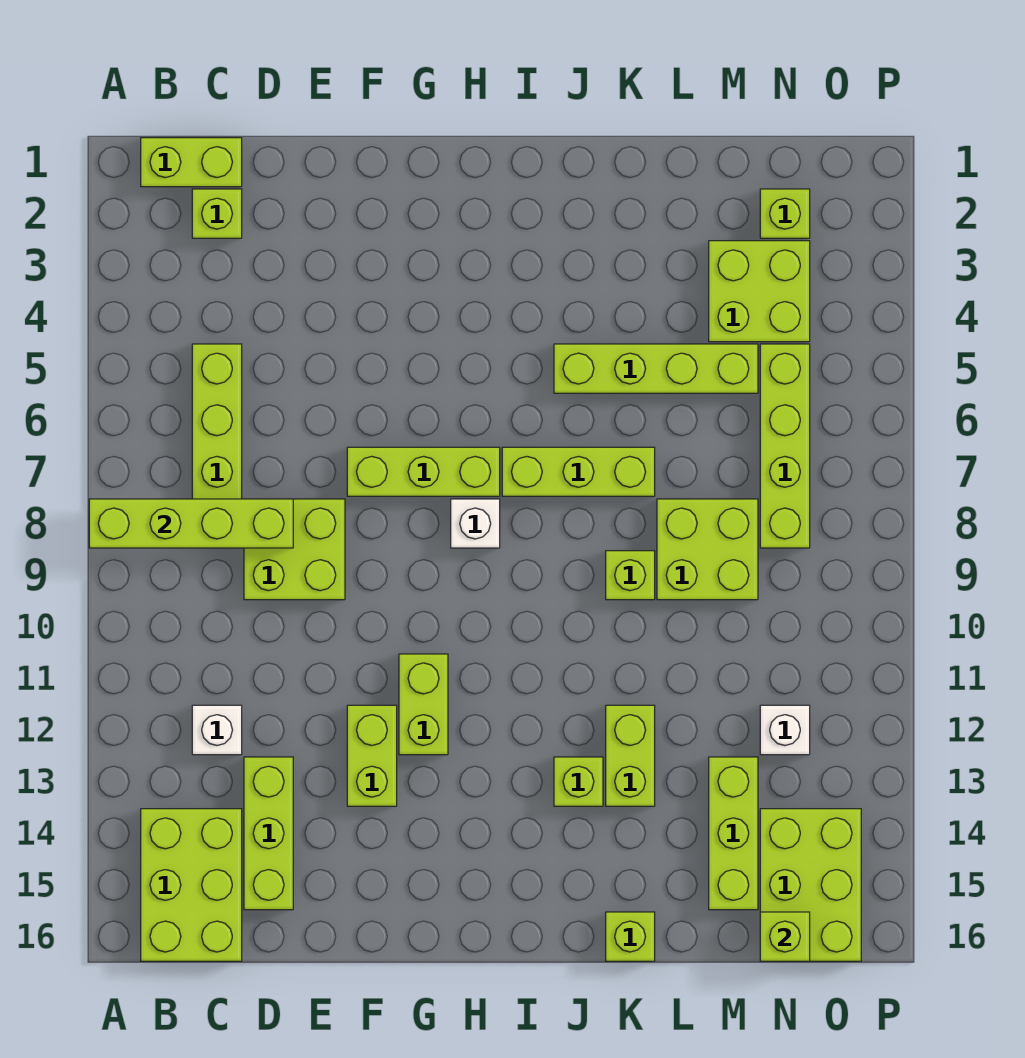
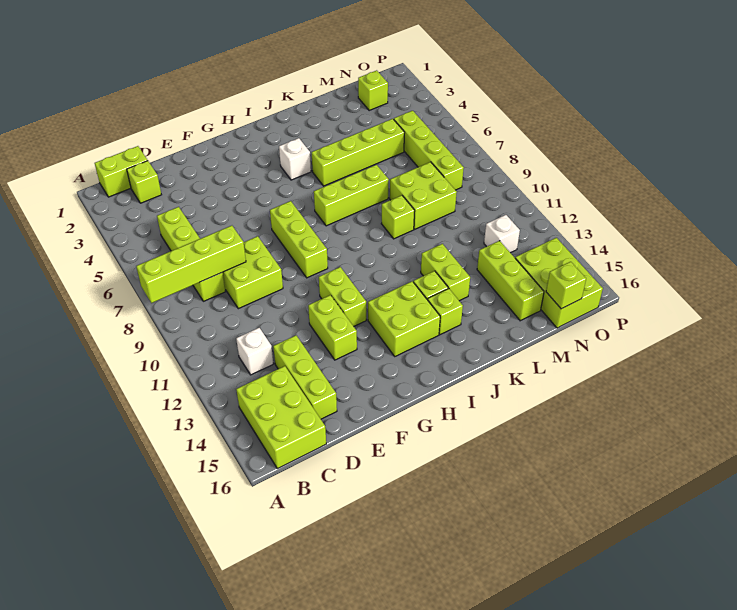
lime 1x3 brick [347,447,500,496] -> lime 1x3 brick turned to [270,201,328,278]
white 1x1 brick [451,499,500,548] -> white 1x1 brick moved to [279,138,311,180]
lime 1x1 brick [606,912,655,961] -> lime 1x1 brick moved to [428,288,463,335]
lime 2x2 brick [709,241,810,342] -> lime 2x2 brick moved to [368,281,440,356]

